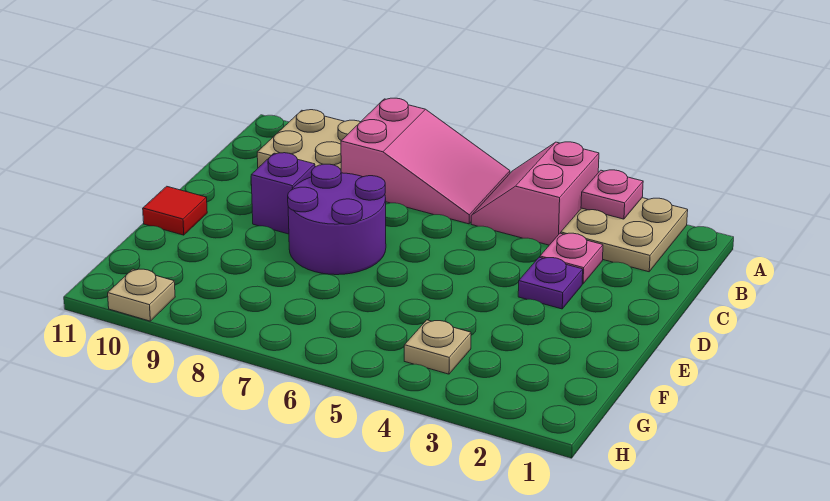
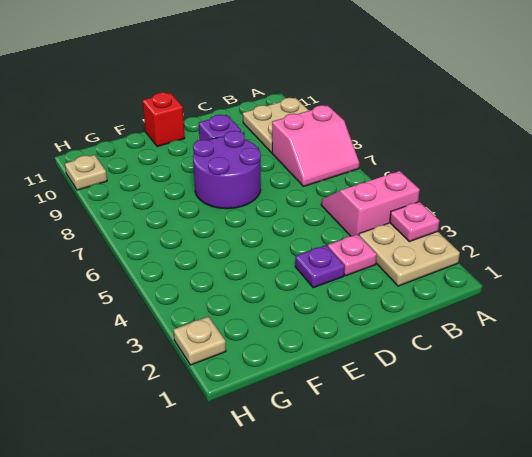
pink 2x3 slope [341,98,510,224] -> pink 2x2 slope [272,105,359,187]
red 1x1 tile [143,186,207,235] -> red 1x1 brick [143,92,185,147]
tan 1x1 plate [404,320,471,374] -> tan 1x1 plate moved to [173,317,226,365]

